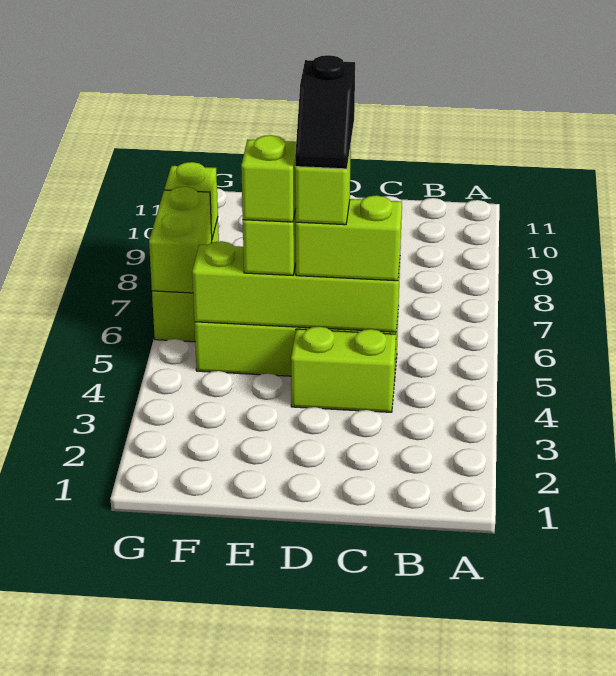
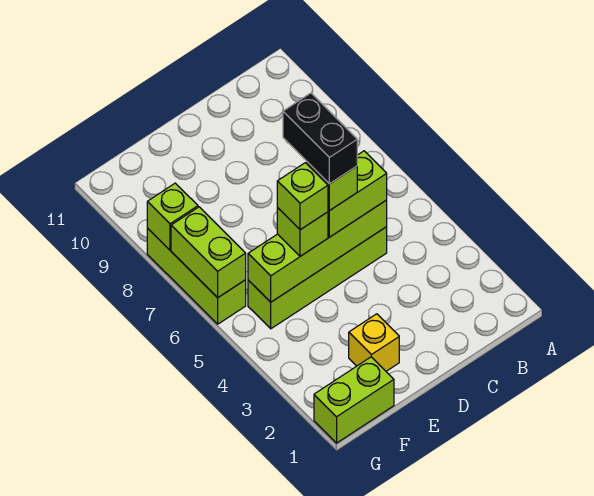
lime 1x2 brick [291,326,396,412] -> lime 1x2 brick moved to [314,357,394,443]
black 1x2 slope [295,55,355,169] -> black 1x2 brick [283,93,357,184]
none -> yellow 1x1 brick [349,314,399,371]

